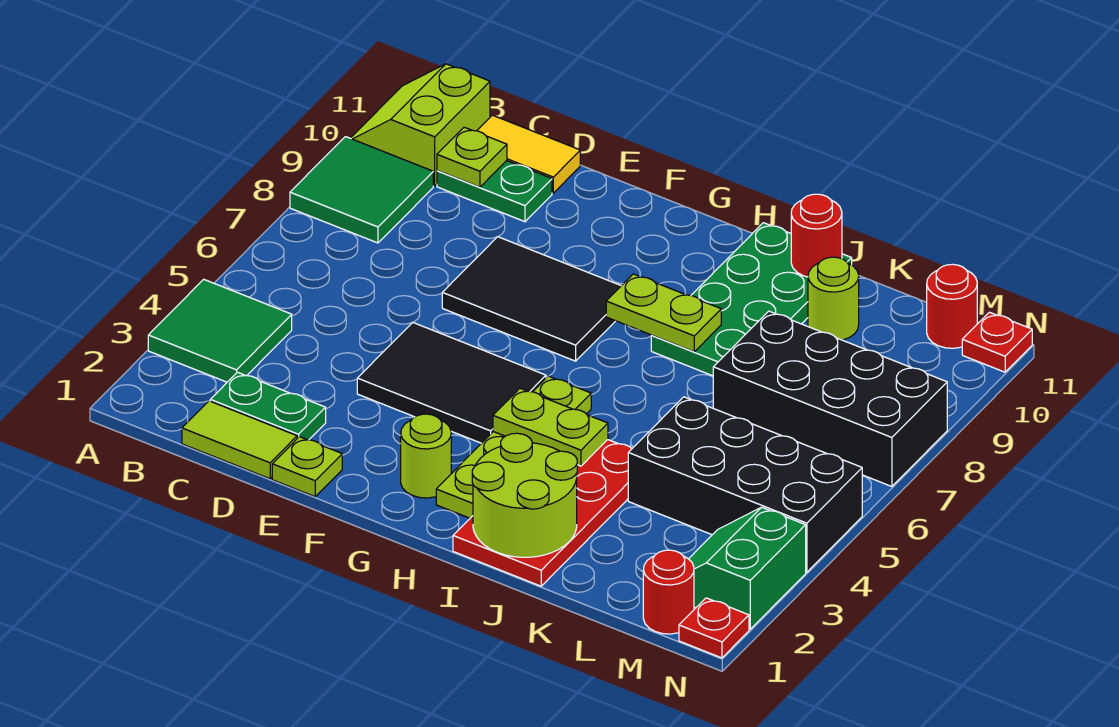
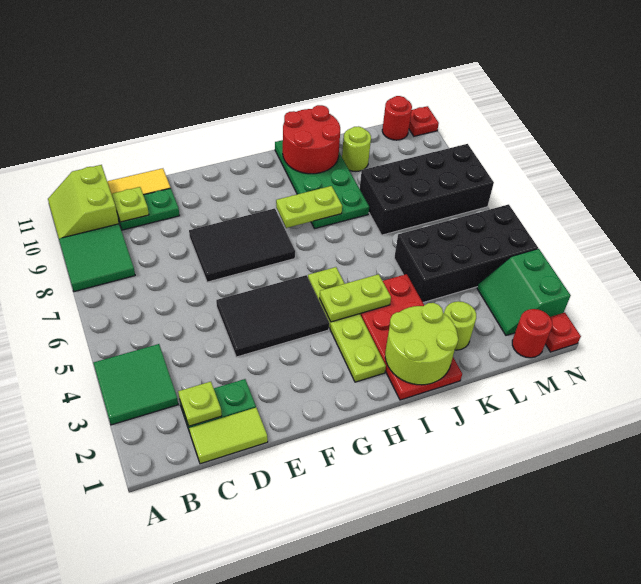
lime 1x1 plate [272,437,342,497] -> lime 1x1 plate moved to [178,382,222,426]
lime 1x1 round brick [401,414,451,498] -> lime 1x1 round brick moved to [444,301,476,350]
red 1x1 round brick [791,194,842,277] -> red 2x2 round brick [283,105,340,174]

